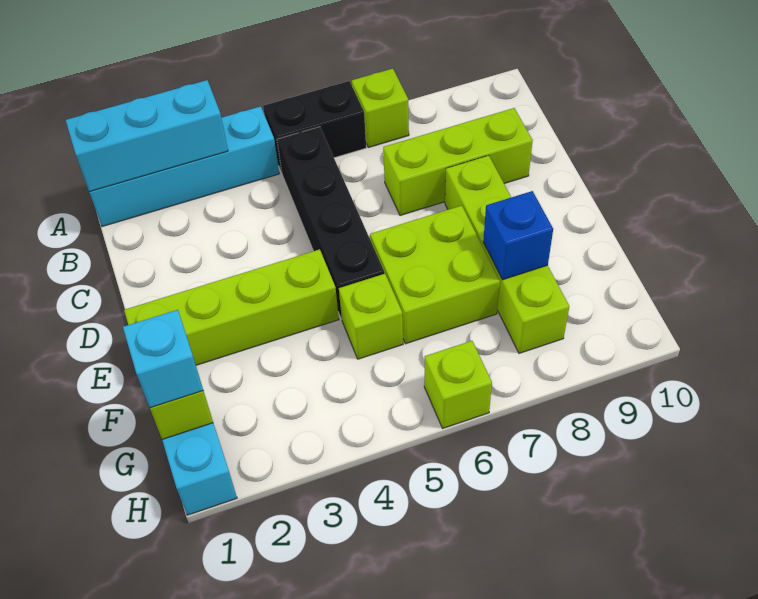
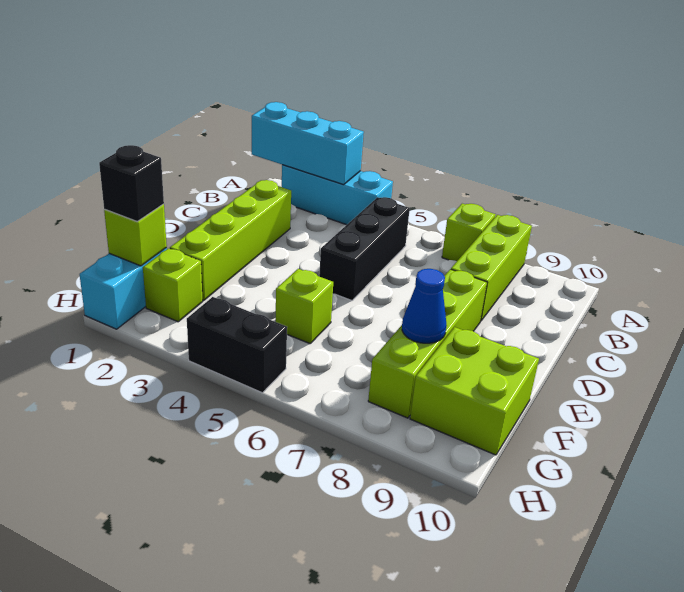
cyan 1x4 brick [89,106,279,227] -> cyan 1x3 brick [282,165,393,225]
black 1x2 brick [263,81,366,173] -> black 1x2 brick moved to [187,297,287,393]
black 1x4 brick [277,127,384,319] -> black 1x3 brick [319,197,410,301]
lime 1x3 brick [383,108,533,216] -> lime 1x3 brick turned to [451,215,532,321]
lime 1x4 brick [124,249,339,365] -> lime 1x4 brick turned to [170,180,291,301]
lime 2x2 brick [370,206,500,344] -> lime 2x2 brick moved to [410,327,539,455]
blue 1x1 brick [483,191,553,280] -> blue 1x1 cone [402,269,447,343]
cyan 1x1 brick [123,310,203,408] -> black 1x1 brick [99,145,164,222]
lime 1x1 brick [424,341,492,428] -> lime 1x1 brick moved to [143,248,203,322]

